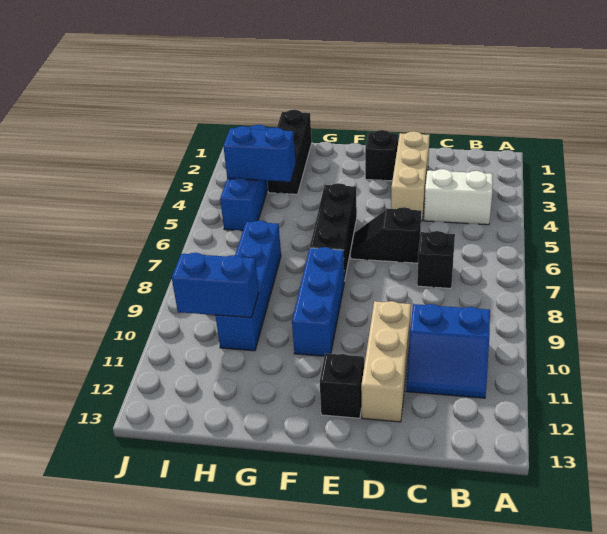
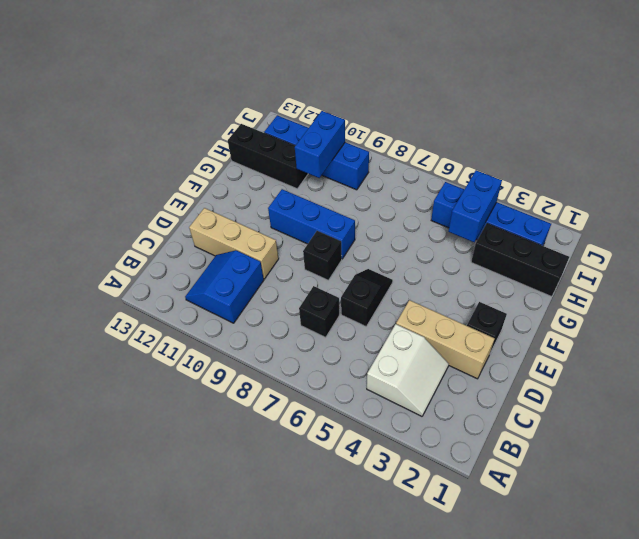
black 1x1 brick [320,353,364,418] -> black 1x1 brick moved to [303,231,342,280]
black 1x3 brick [310,183,357,281] -> black 1x3 brick moved to [228,124,308,189]
blue 1x4 brick [215,221,281,351] -> blue 1x4 brick moved to [264,115,369,190]

